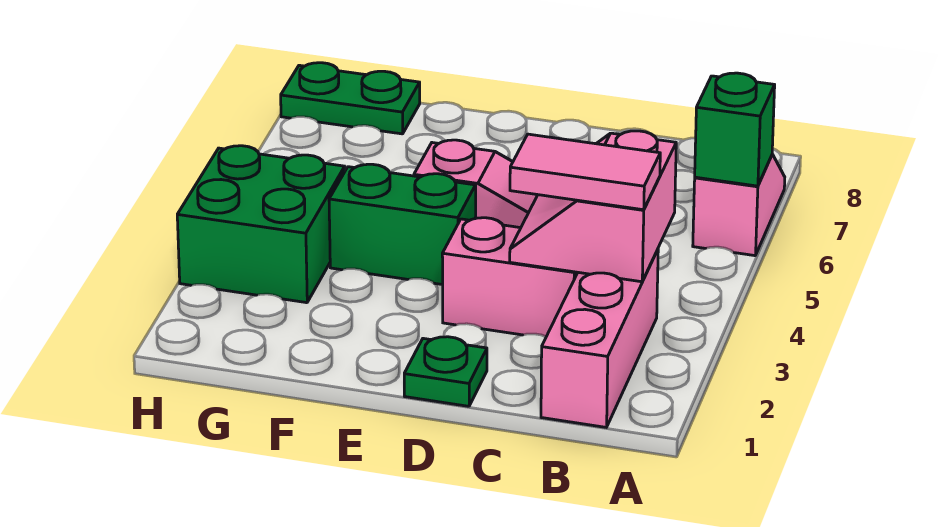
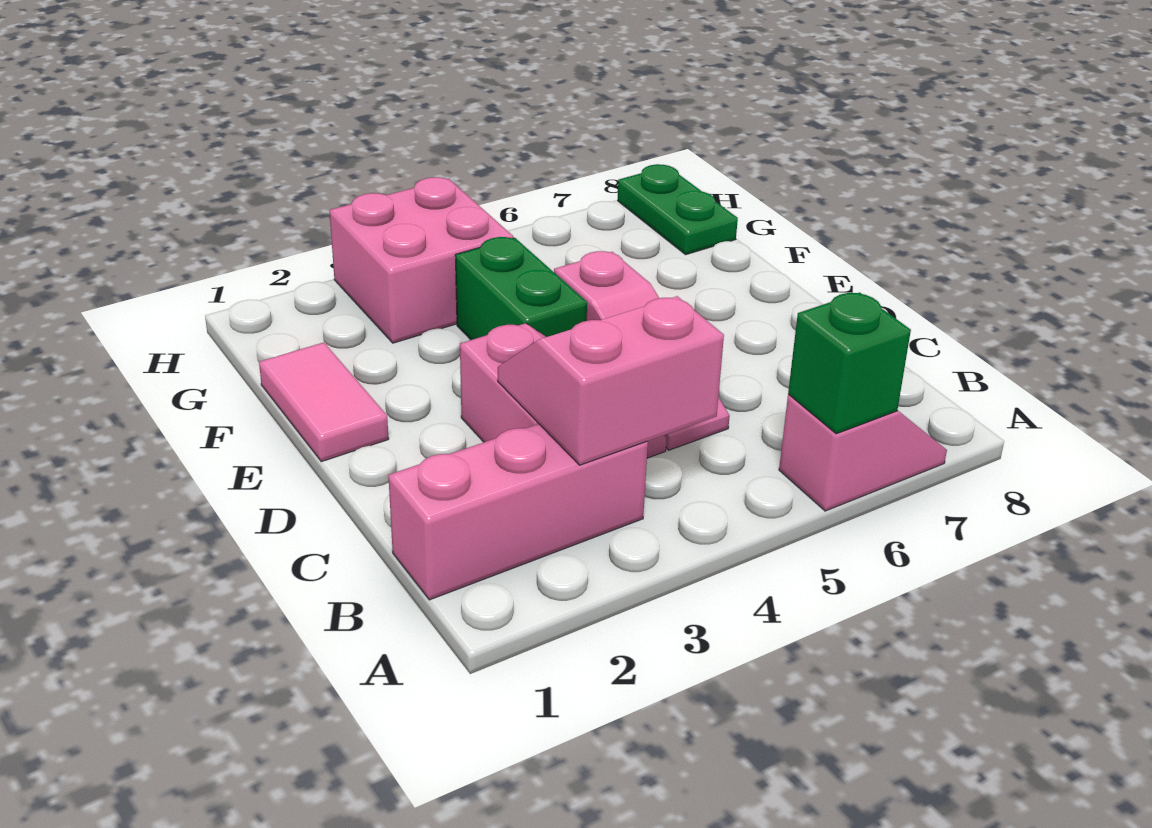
pink 1x2 tile [510,134,660,210] -> pink 1x2 tile moved to [259,342,389,462]
green 1x1 plate [404,337,487,406] -> none
green 2x2 brick [177,146,345,303] -> pink 2x2 brick [329,177,513,343]

